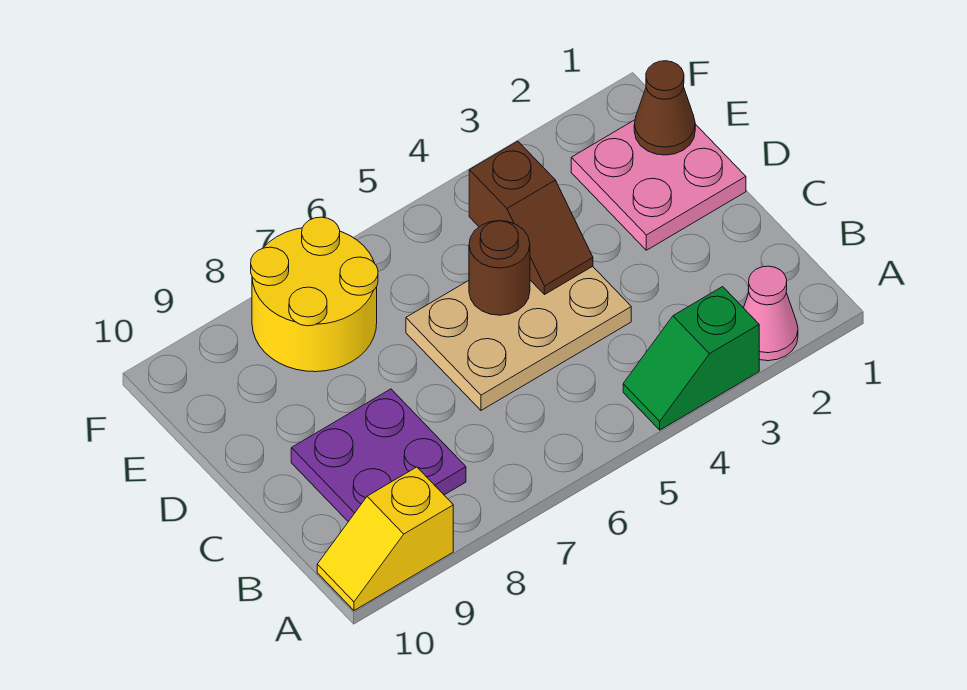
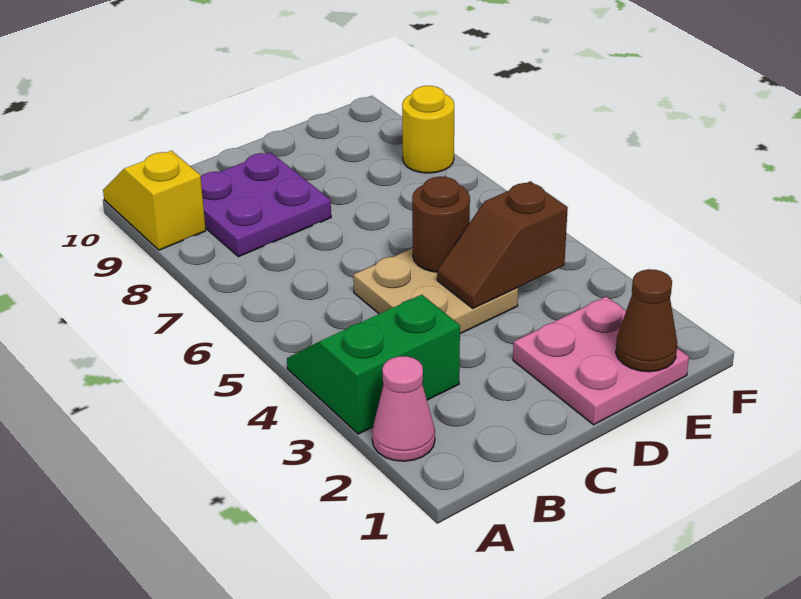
green 1x2 slope [623,287,759,430] -> green 2x2 slope [287,295,460,434]
tan 2x3 plate [406,266,631,410] -> tan 2x2 plate [353,248,518,334]
yellow 2x2 round brick [251,217,378,372] -> yellow 1x1 round brick [402,86,454,173]

